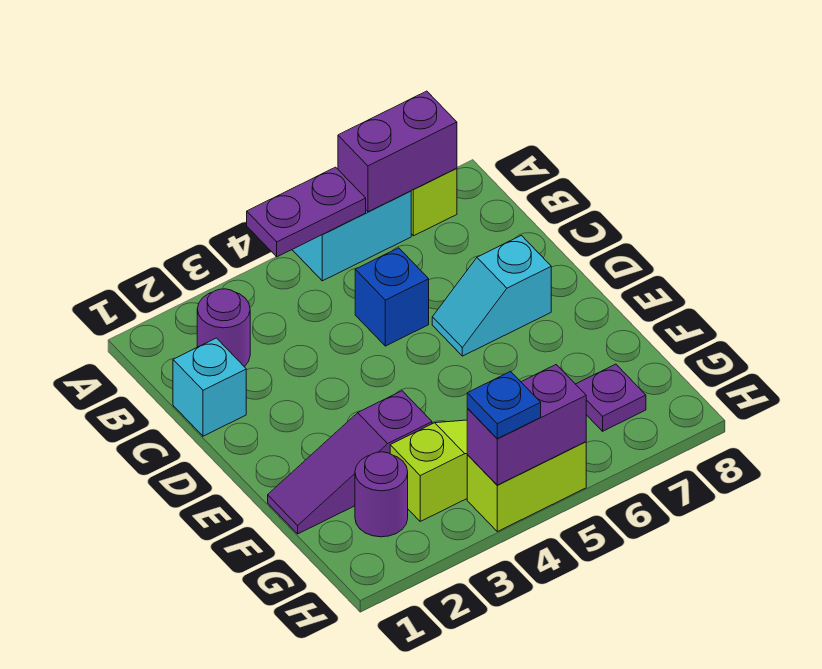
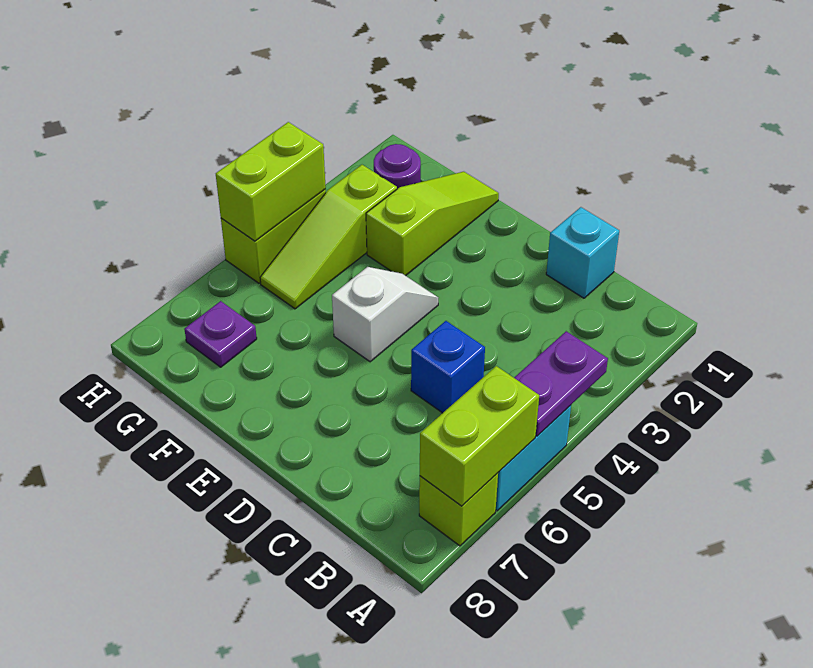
purple 1x2 brick [338,91,457,212] -> lime 1x2 brick [420,366,539,506]
purple 1x1 round brick [197,289,250,367] -> none
cyan 1x2 slope [432,235,551,356] -> none
none -> white 1x2 slope [332,267,438,362]
purple 1x3 slope [268,391,432,534] -> lime 1x3 slope [366,172,499,276]
purple 1x2 brick [467,365,586,485] -> lime 1x2 brick [216,122,326,241]
blue 1x1 plate [467,371,541,439] -> none

